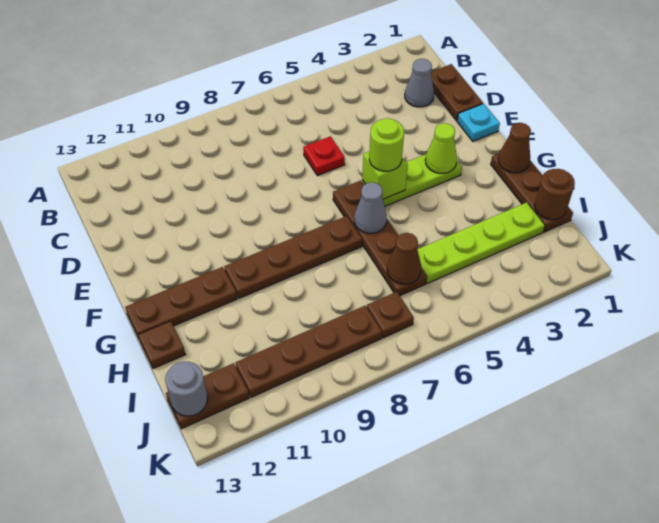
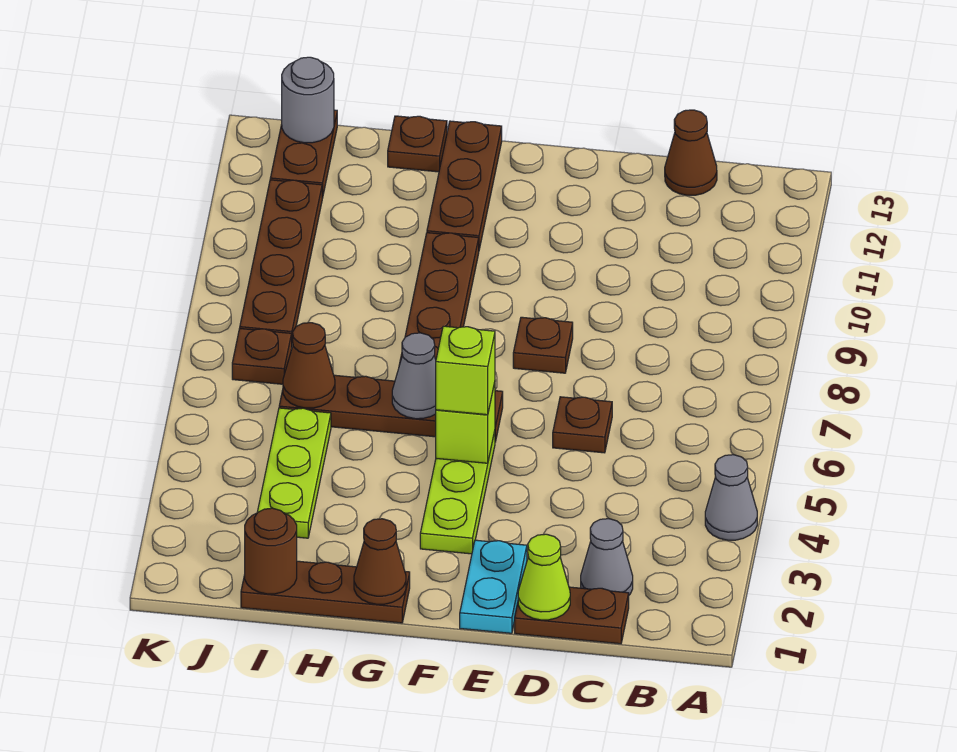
none -> grey 1x1 cone [705,455,757,540]
none -> brown 1x1 cone [665,110,717,195]
red 1x1 plate [303,136,345,176] -> brown 1x1 plate [553,397,612,453]
cyan 1x1 plate [457,104,500,141] -> cyan 1x2 plate [460,540,527,633]
none -> brown 1x1 plate [513,317,573,373]
lime 1x1 cone [425,123,457,173] -> lime 1x1 cone moved to [518,534,570,620]
lime 1x1 round brick [369,118,404,171] -> lime 1x1 brick [436,326,495,415]
lime 1x4 plate [417,202,545,283] -> lime 1x3 plate [257,408,331,538]

